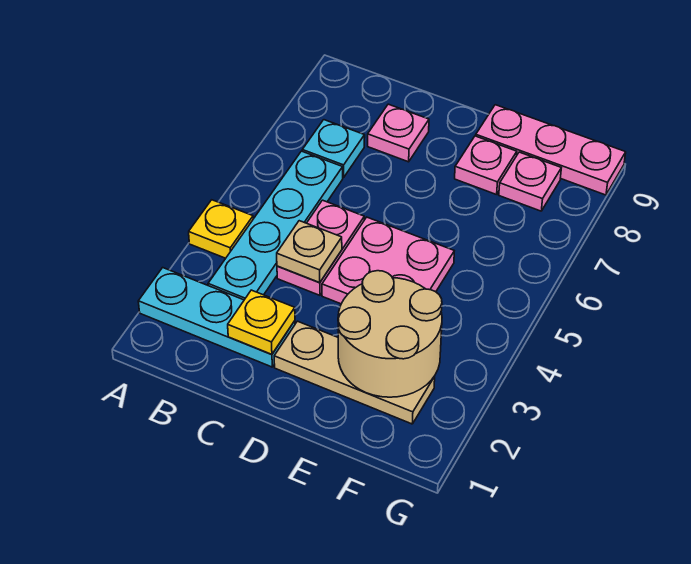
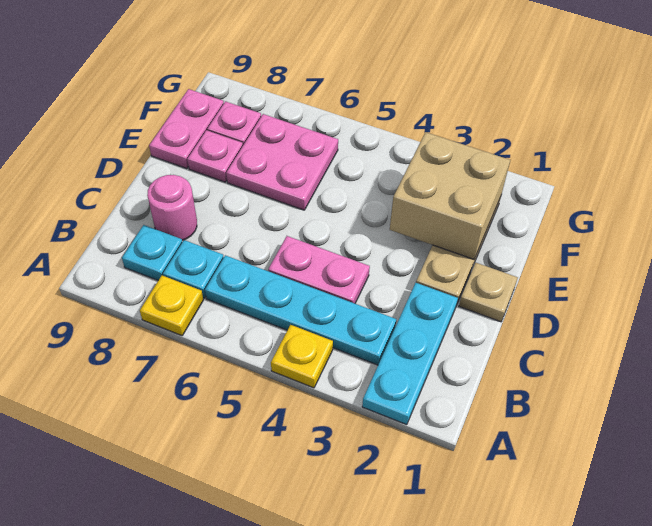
none -> cyan 1x1 plate [122,225,182,280]
yellow 1x1 plate [228,290,295,355] -> yellow 1x1 plate moved to [140,276,203,336]
tan 1x1 plate [277,221,342,283] -> tan 1x1 plate moved to [459,263,518,322]
pink 1x1 plate [368,104,429,162] -> pink 1x1 round brick [147,175,197,240]
pink 2x2 plate [322,217,454,304] -> pink 2x2 plate moved to [226,114,338,210]
tan 2x2 round brick [338,271,442,397] -> tan 2x2 brick [390,132,510,259]
pink 1x3 plate [476,105,626,195] -> pink 1x2 plate [149,89,224,169]

